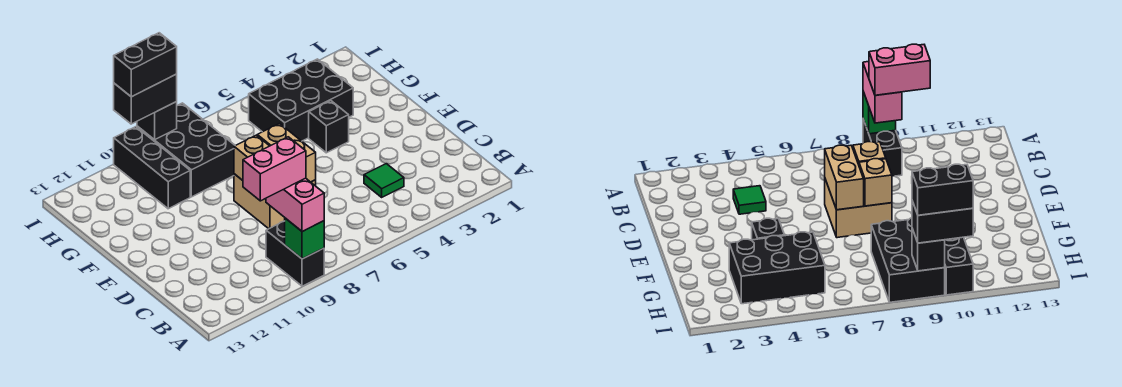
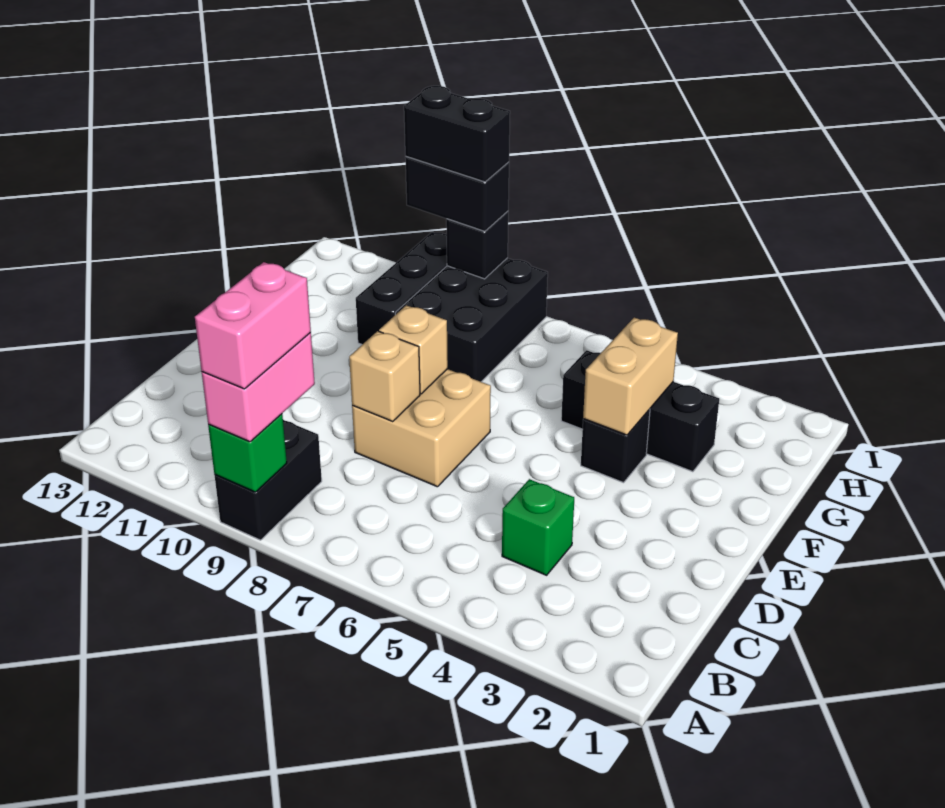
pink 1x2 brick [243,137,306,201] -> pink 1x2 brick turned to [195,262,311,389]
green 1x1 tile [364,164,404,197] -> green 1x1 brick [502,479,574,575]
tan 1x2 brick [257,124,316,182] -> tan 1x2 brick moved to [583,318,678,435]
black 2x3 brick [249,59,353,141] -> black 1x3 brick [561,350,719,472]

